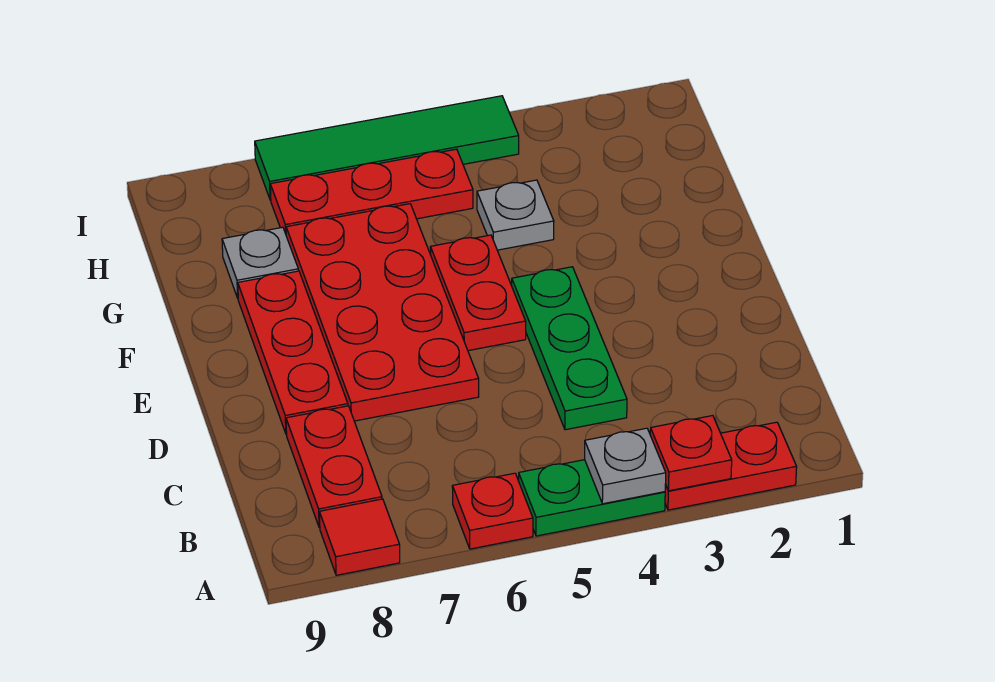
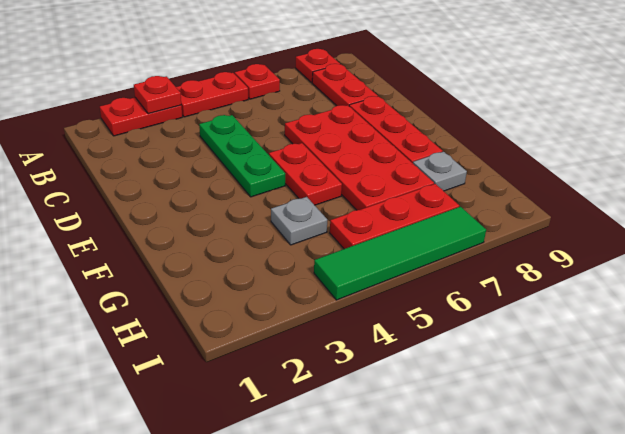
green 1x2 plate [519,460,665,536] -> red 1x2 plate [176,72,248,117]
grey 1x1 plate [585,428,666,504] -> none
red 1x1 tile [319,499,400,575] -> red 1x1 plate [296,49,340,82]

